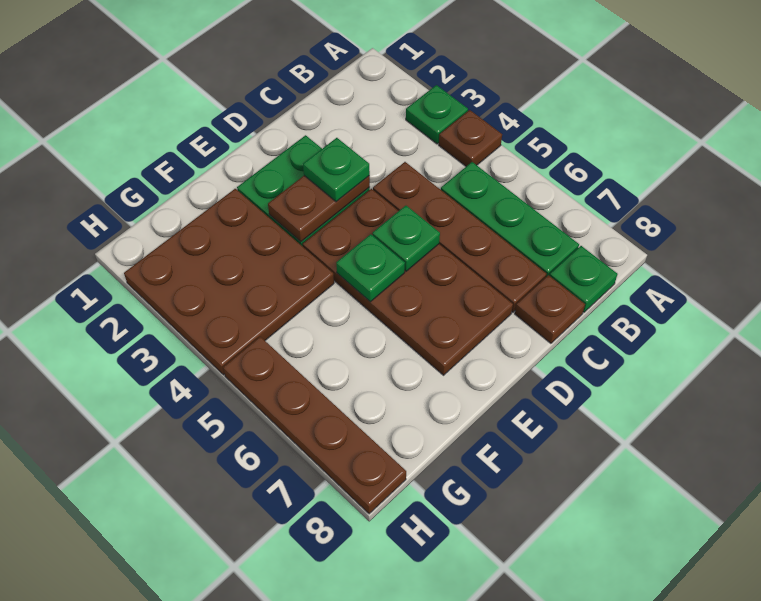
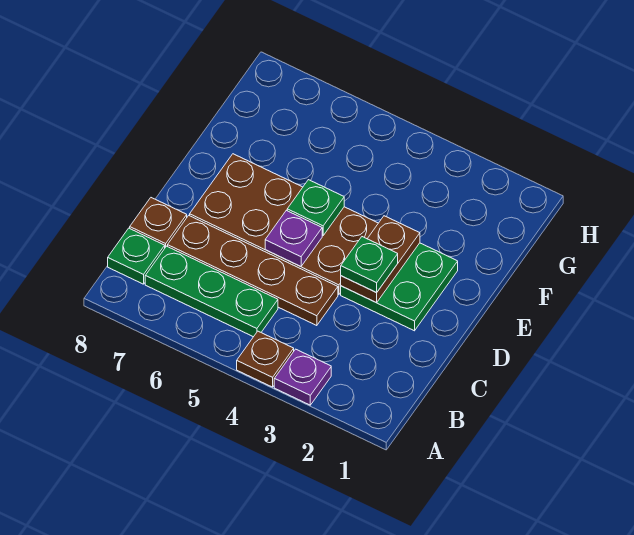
green 1x1 plate [406,85,468,144] -> purple 1x1 plate [274,349,331,405]
green 1x1 plate [372,206,440,271] -> purple 1x1 plate [265,210,322,267]
brown 3x3 plate [124,189,334,375] -> none
brown 1x4 plate [223,337,406,514] -> none

